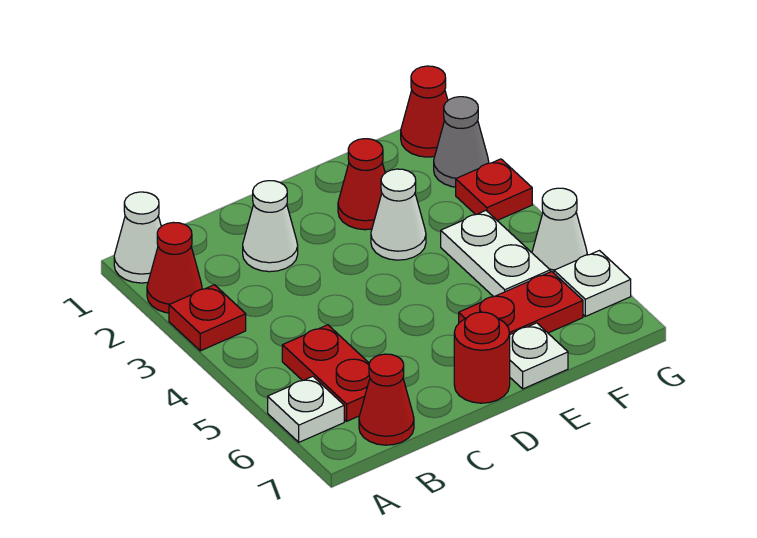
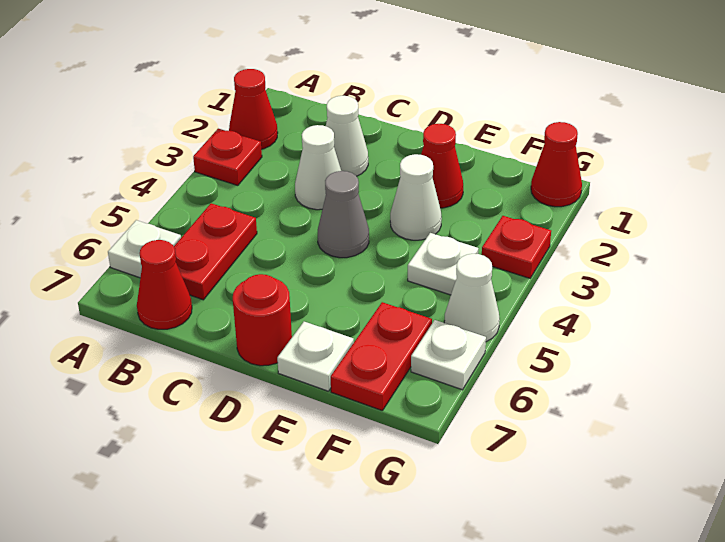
white 1x1 cone [114,192,161,283] -> white 1x1 cone moved to [295,125,341,210]
red 1x2 plate [459,271,583,334] -> red 1x2 plate turned to [331,302,432,410]
white 1x2 plate [441,211,550,297] -> white 1x1 plate [408,233,478,295]
grey 1x1 cone [434,97,489,187] -> grey 1x1 cone moved to [318,171,369,258]

